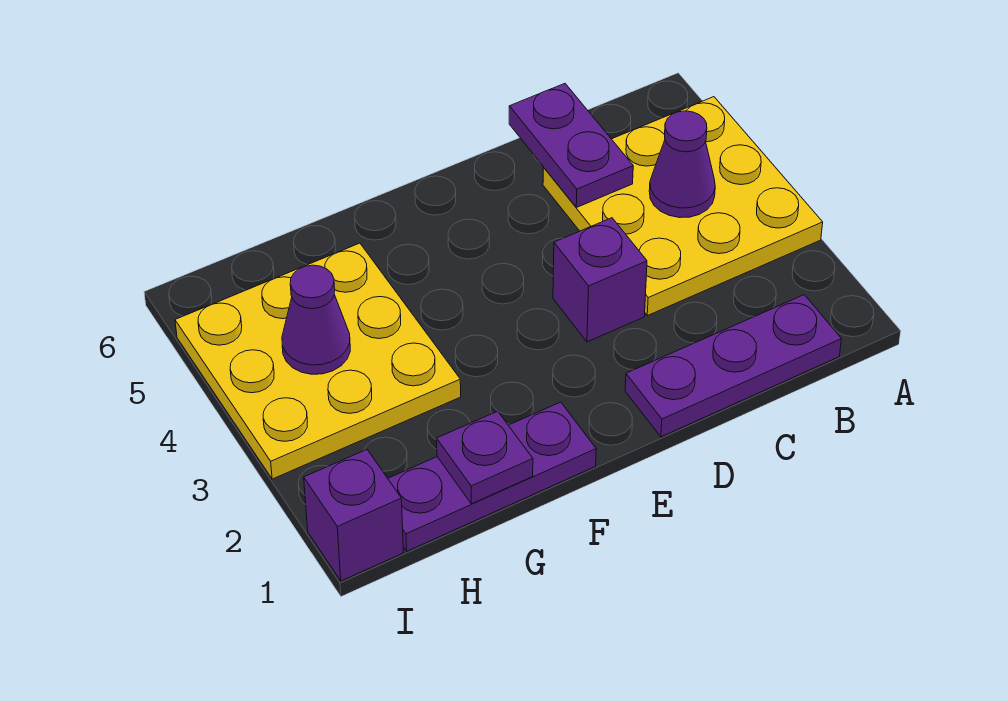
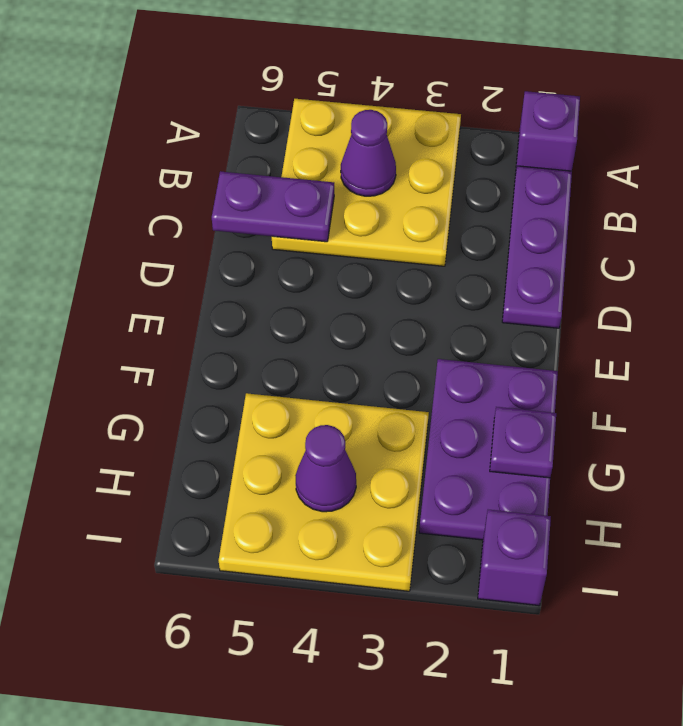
purple 1x1 brick [553,218,647,342] -> purple 1x1 brick moved to [516,91,580,171]
purple 1x3 plate [388,402,596,551] -> purple 2x3 plate [419,359,558,540]

